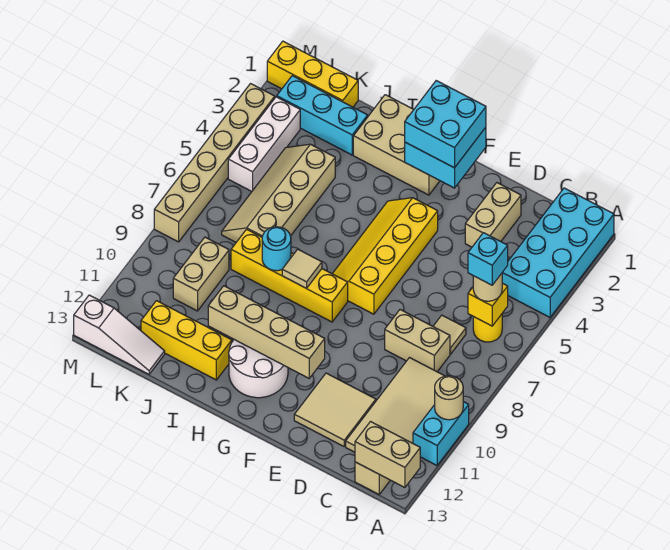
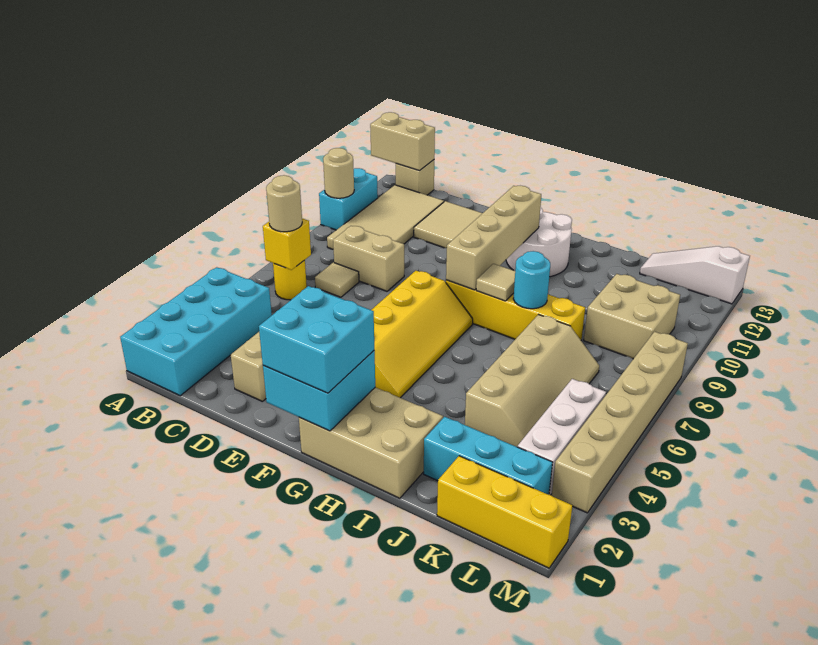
cyan 1x1 brick [468,233,508,285] -> none
tan 1x4 brick [208,286,325,378] -> tan 1x4 brick turned to [446,186,541,290]
yellow 1x3 brick [141,301,232,380] -> none
tan 1x2 brick [173,237,229,311] -> tan 2x2 brick [584,274,680,359]

